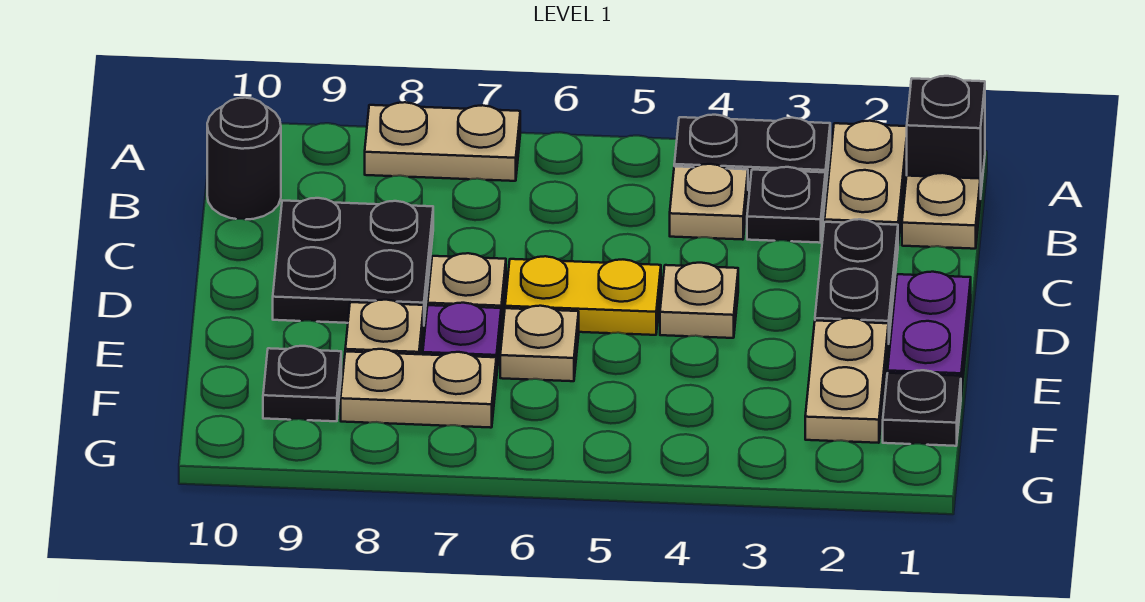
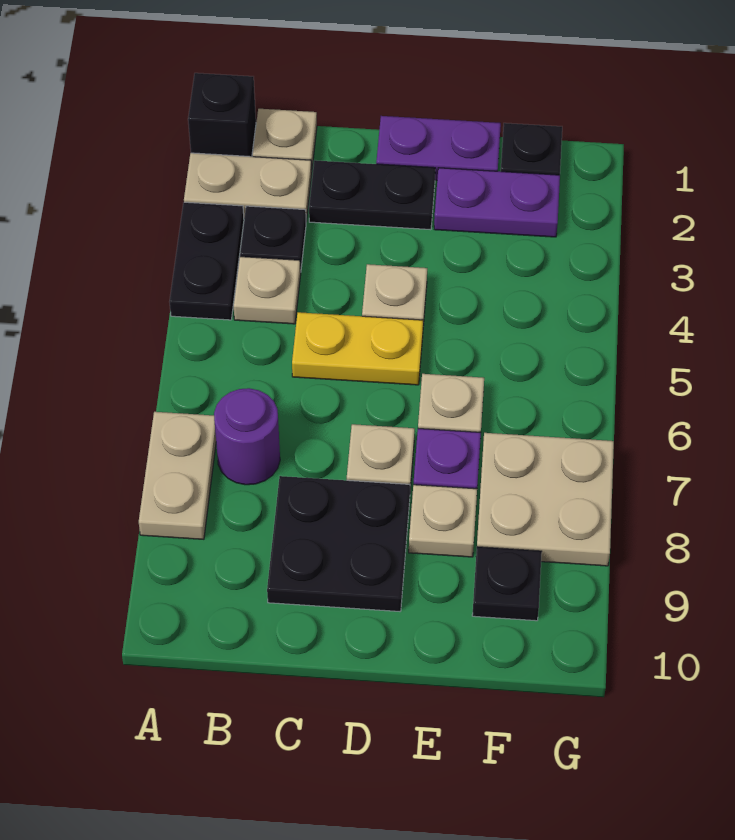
none -> purple 1x1 round brick [214,388,280,485]
black 1x1 round brick [207,98,281,220] -> none
yellow 1x2 plate [505,256,661,335] -> yellow 1x2 plate turned to [292,312,423,385]
tan 1x2 plate [805,318,888,443] -> purple 1x2 plate [434,168,560,237]
tan 1x2 plate [341,349,496,428] -> tan 2x2 plate [477,433,614,566]

